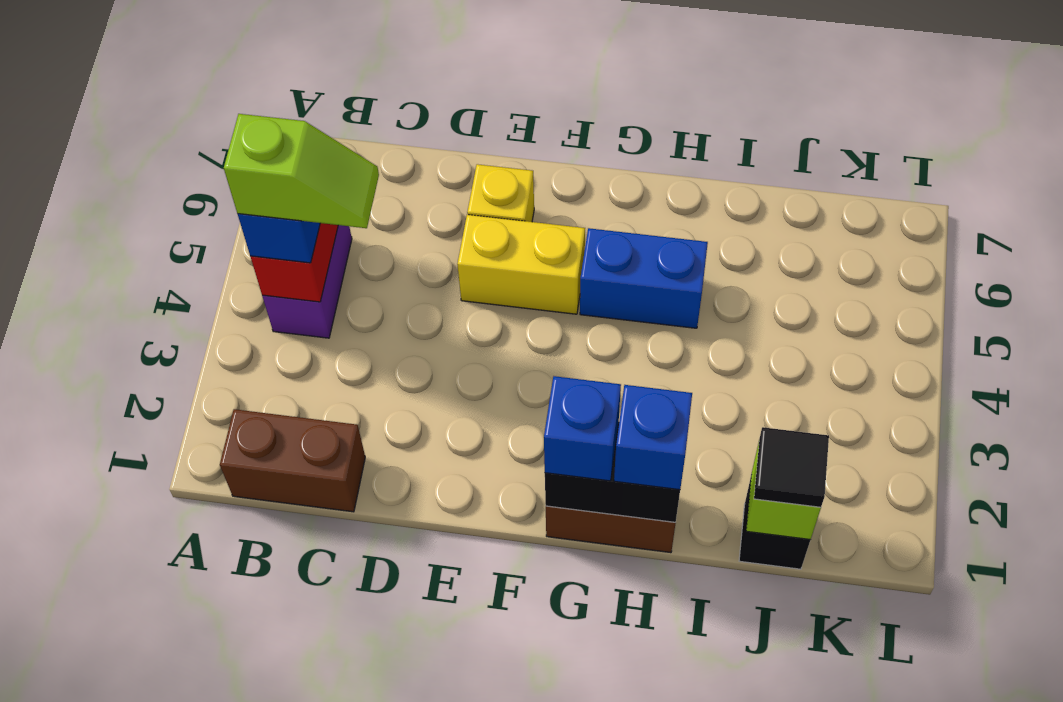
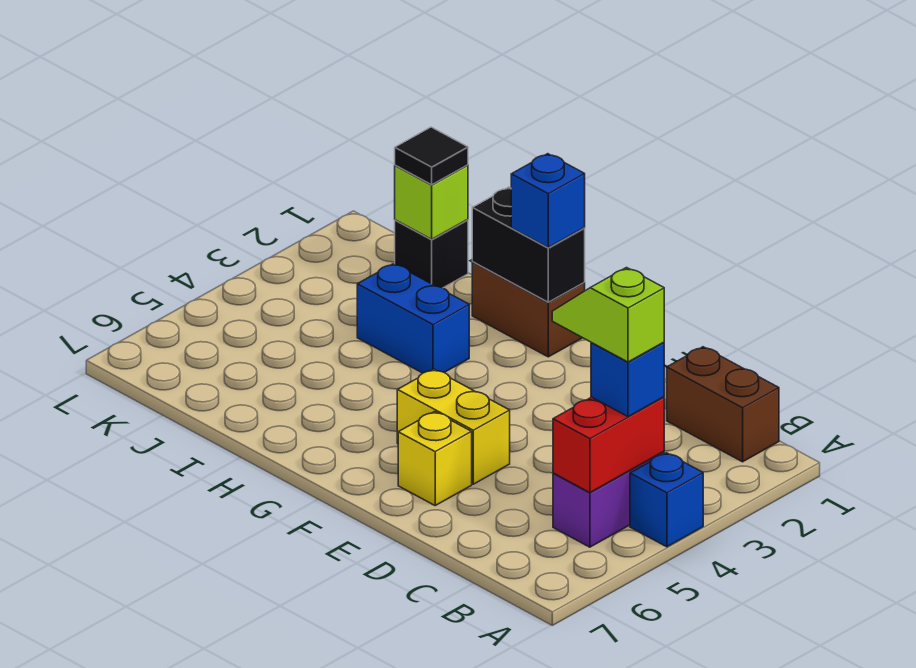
blue 1x2 brick [580,228,708,328] -> blue 1x2 brick moved to [357,264,469,373]
blue 1x1 brick [614,385,692,490] -> blue 1x1 brick moved to [630,453,703,547]

